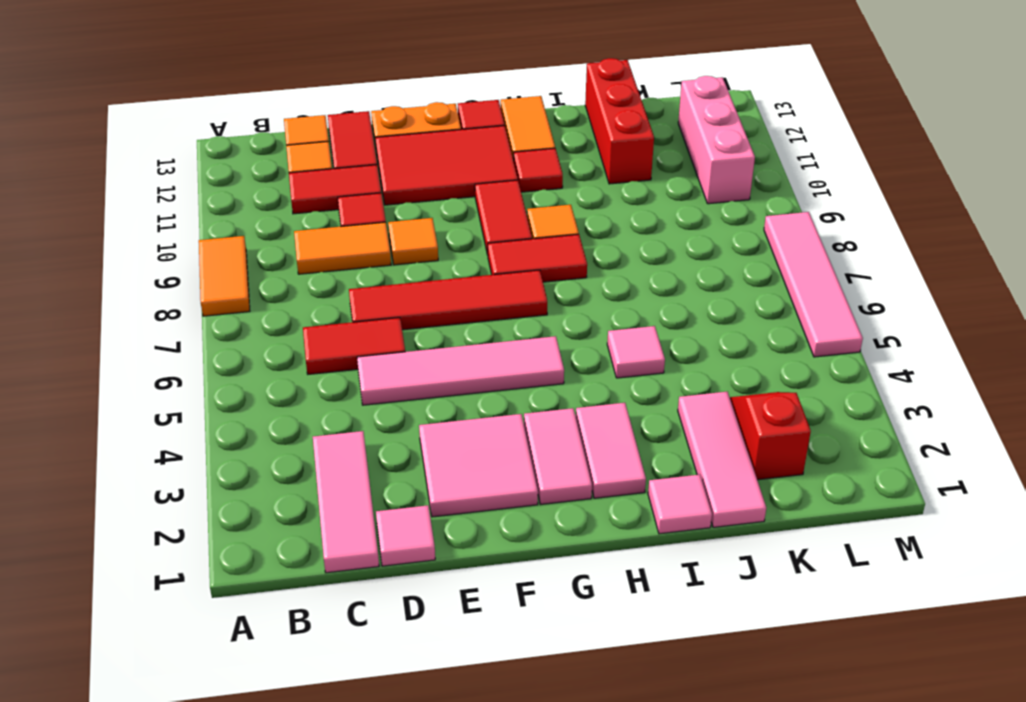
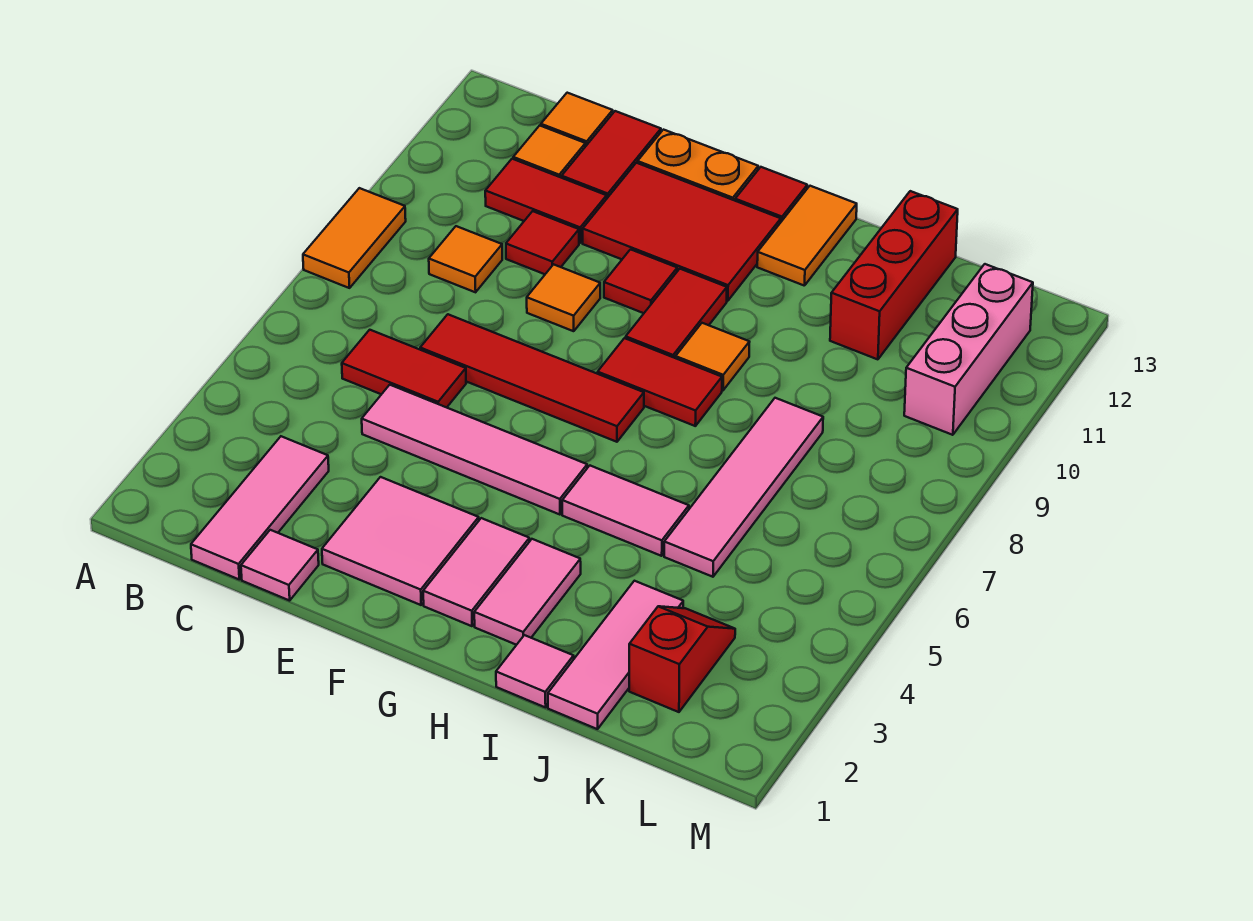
orange 1x2 tile [294,222,391,274] -> orange 1x1 tile [429,226,502,292]
red 1x1 tile [514,148,563,192] -> red 1x1 tile moved to [604,249,677,313]
pink 1x1 tile [607,326,665,378] -> pink 1x2 tile [562,466,689,556]
pink 1x4 tile [764,212,863,357] -> pink 1x4 tile moved to [664,398,823,577]

